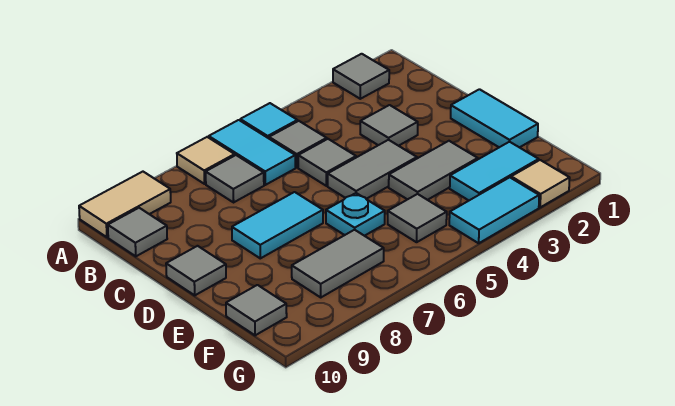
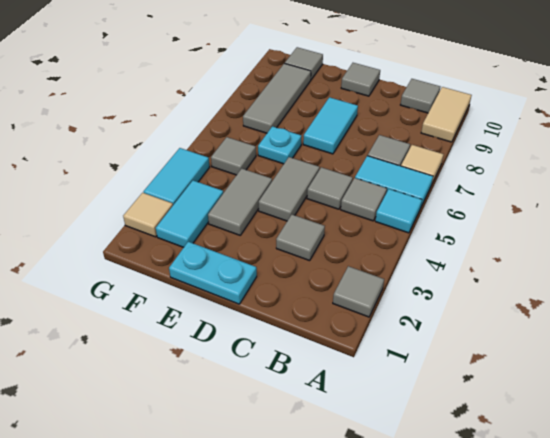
cyan 1x2 tile [451,89,538,148] -> cyan 1x2 plate [169,242,257,304]
grey 1x2 tile [292,230,384,297] -> grey 1x3 tile [243,63,311,133]

